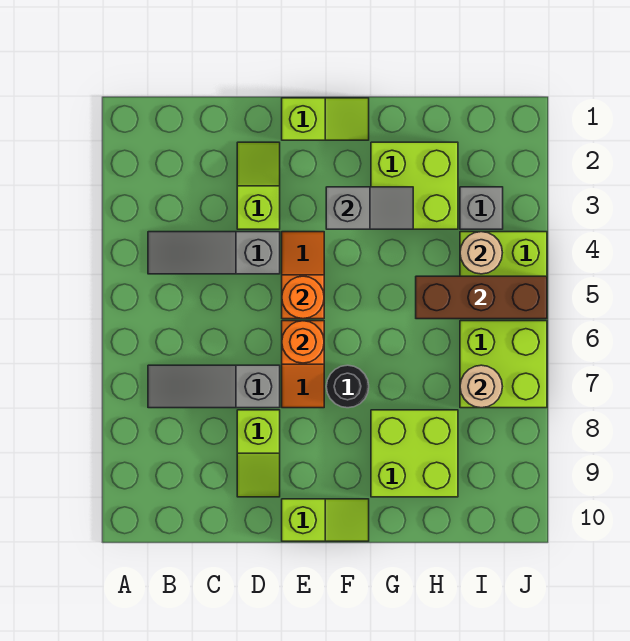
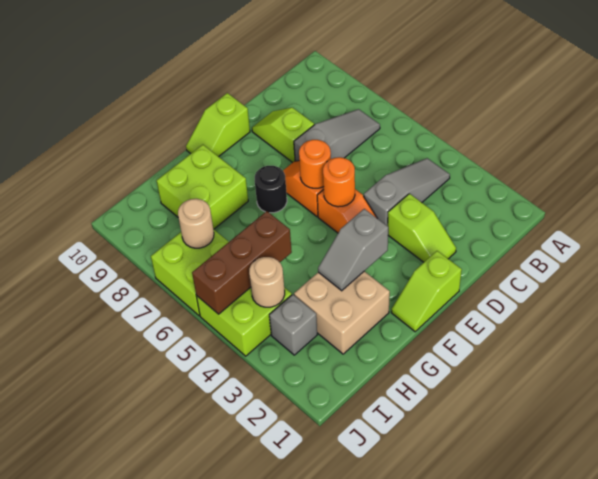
lime 2x2 brick [371,142,458,229] -> tan 2x2 brick [294,271,390,354]

